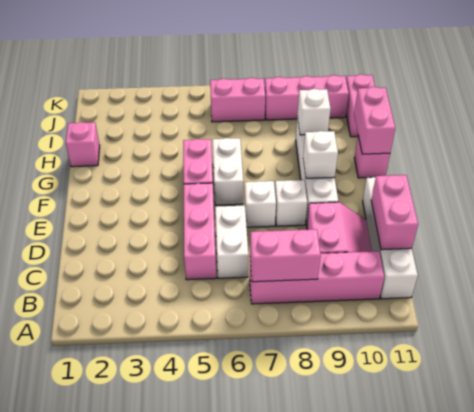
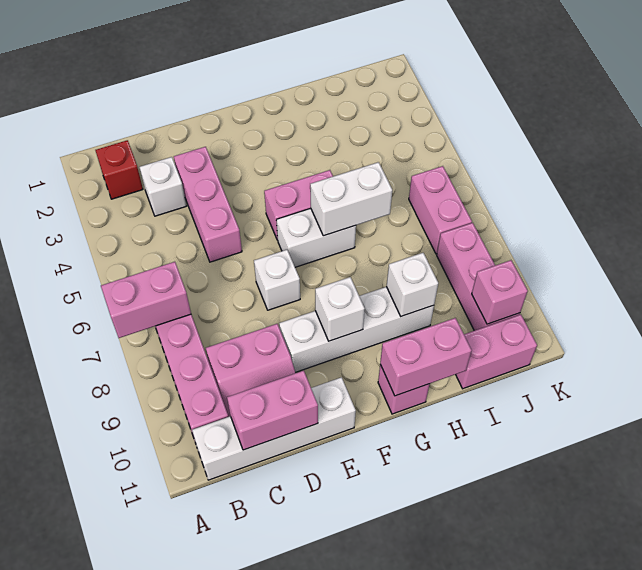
none -> red 1x1 brick [95,140,143,199]
pink 1x2 brick [250,229,321,282] -> pink 1x2 brick turned to [101,262,191,338]
pink 1x3 brick [184,183,216,280] -> pink 1x3 brick turned to [174,147,242,262]
white 1x2 brick [215,206,248,278] -> white 1x2 brick moved to [310,162,392,236]
white 1x1 brick [275,180,307,226] -> white 1x1 brick moved to [139,157,186,216]
pink 1x1 brick [66,122,100,167] -> pink 1x1 brick moved to [472,260,528,324]

